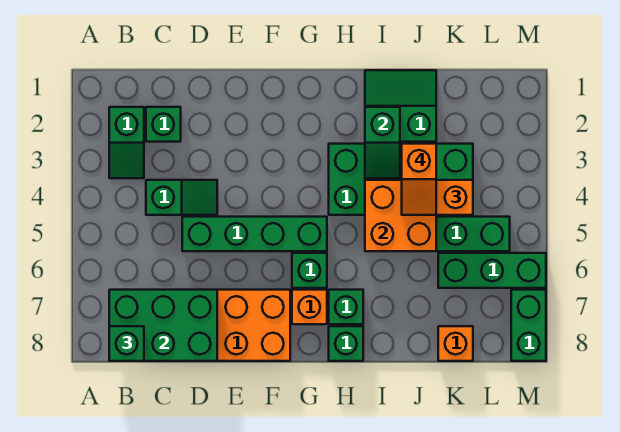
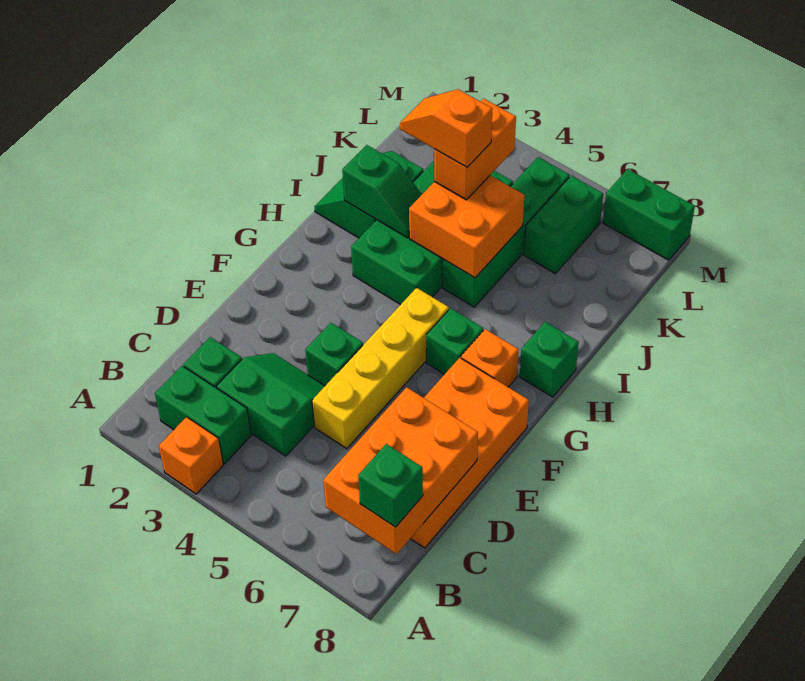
green 1x2 slope [109,107,144,178] -> green 1x2 brick [155,366,251,464]
green 2x3 brick [109,290,217,361] -> orange 2x3 brick [323,387,478,554]
green 1x2 slope [146,180,217,215] -> green 2x2 slope [217,353,325,456]
green 1x4 brick [182,217,327,251] -> yellow 1x4 brick [312,288,449,449]
green 1x1 brick [329,290,363,324] -> green 1x1 brick moved to [305,323,363,386]
orange 1x2 slope [402,144,436,215] -> orange 1x2 slope turned to [400,89,492,167]
green 1x3 brick [438,253,546,288] -> green 1x2 brick [524,176,603,274]
orange 1x1 brick [438,326,473,361] -> orange 1x1 brick moved to [159,417,223,494]

